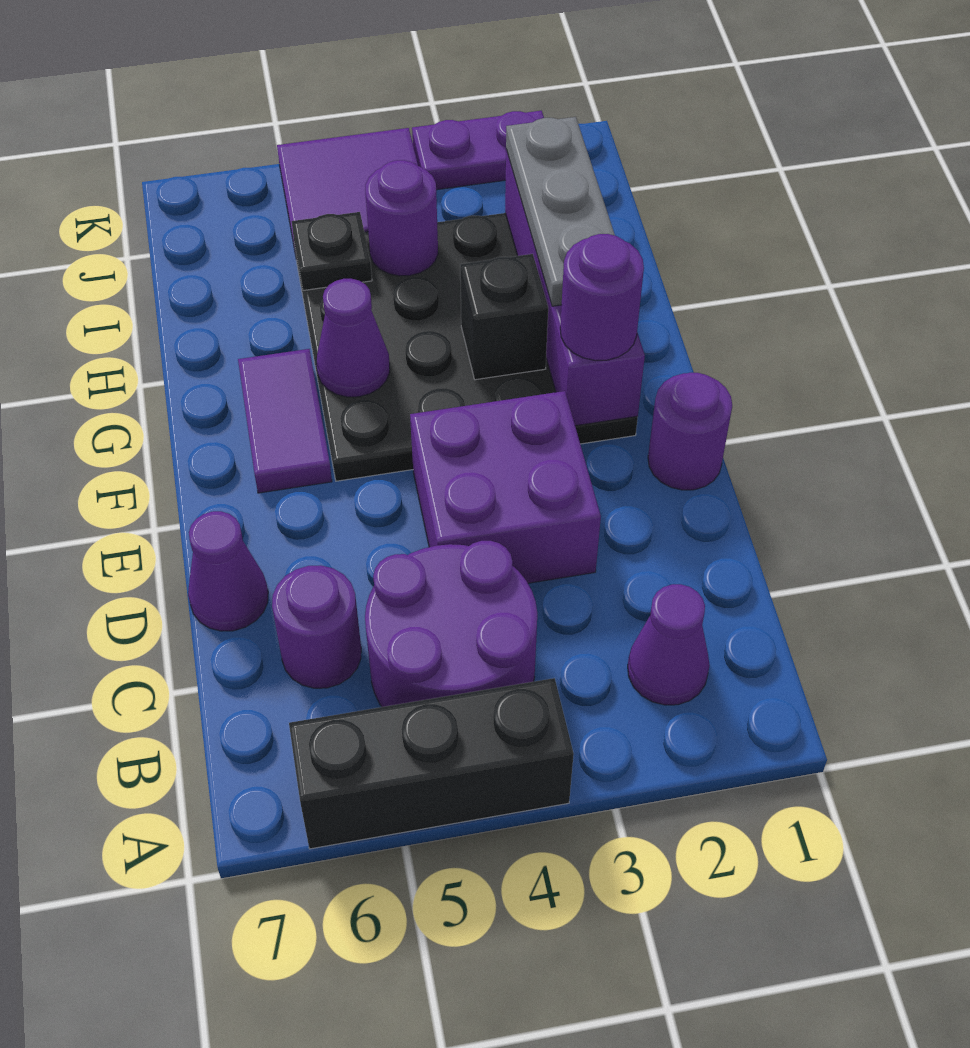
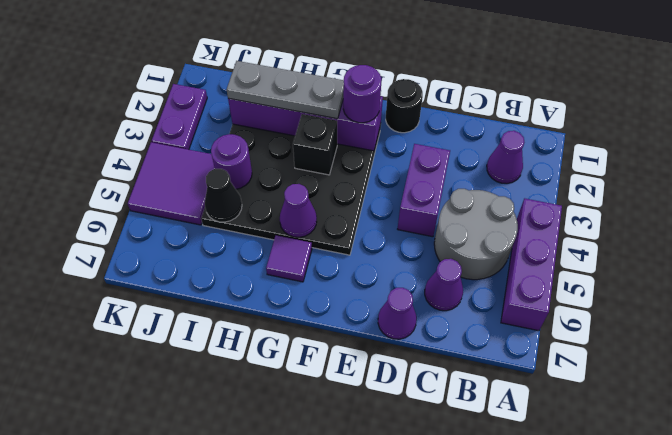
black 1x3 brick [289,678,574,849] -> purple 1x3 brick [501,198,562,331]
purple 2x2 round brick [365,541,537,707] -> grey 2x2 round brick [434,189,518,280]
purple 1x1 round brick [272,565,361,688] -> purple 1x1 cone [425,259,463,311]
purple 2x2 brick [410,391,601,583] -> purple 1x2 brick [398,144,450,237]
purple 1x1 round brick [648,373,732,490] -> black 1x1 round brick [386,79,423,133]
purple 1x2 tile [238,349,332,493] -> purple 1x1 tile [266,235,312,282]
black 1x1 plate [292,212,372,290] -> black 1x1 cone [205,169,242,222]

